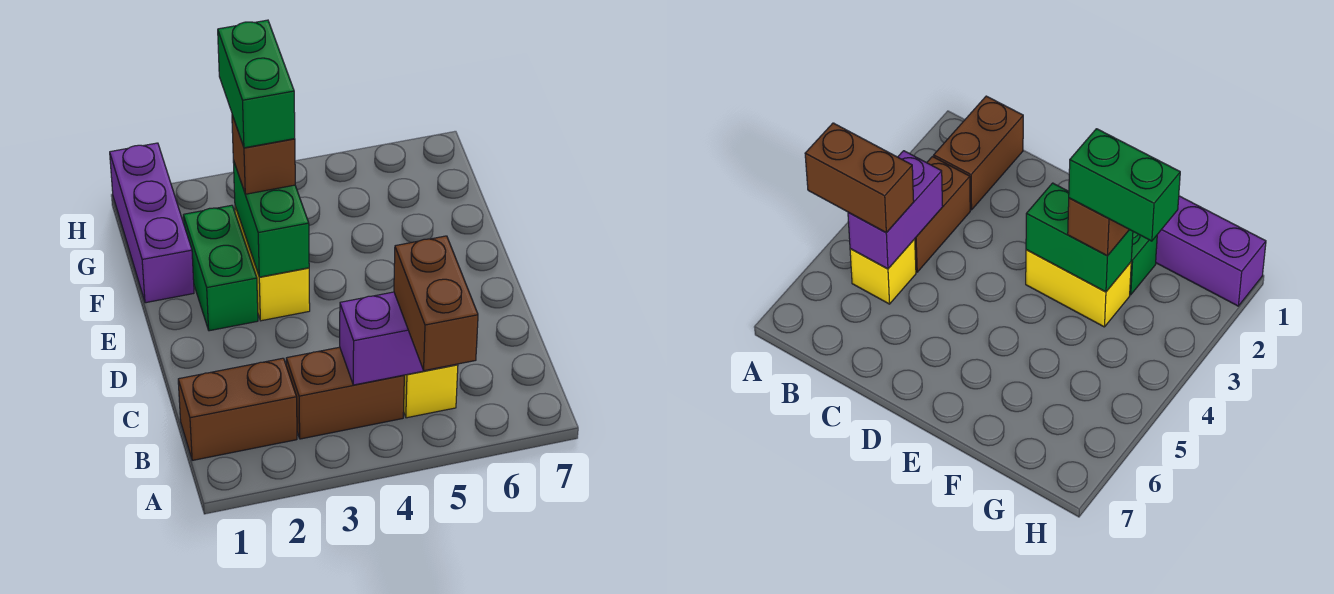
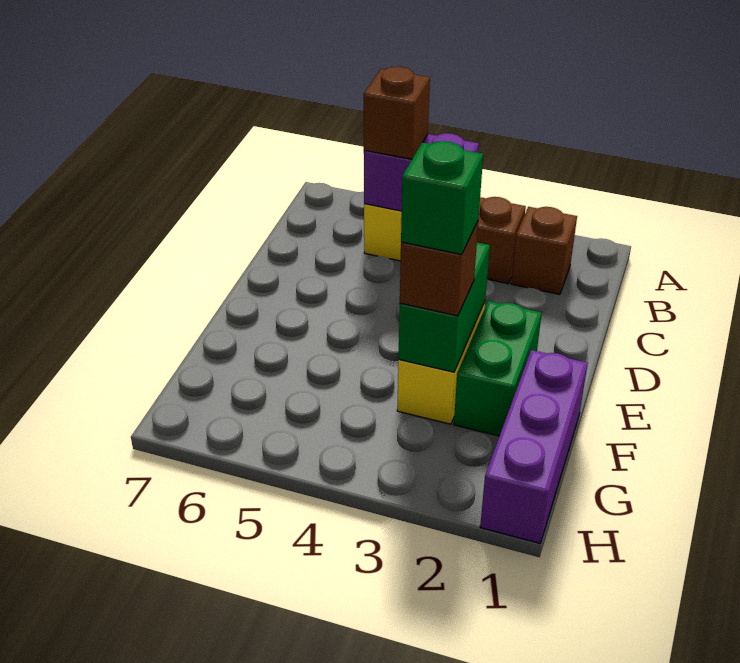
brown 1x2 brick [394,236,478,371] -> brown 1x1 brick [364,67,430,159]
brown 1x2 brick [178,358,297,460] -> brown 1x1 brick [511,207,577,294]
green 1x2 brick [218,20,295,148] -> green 1x1 brick [401,141,483,254]

